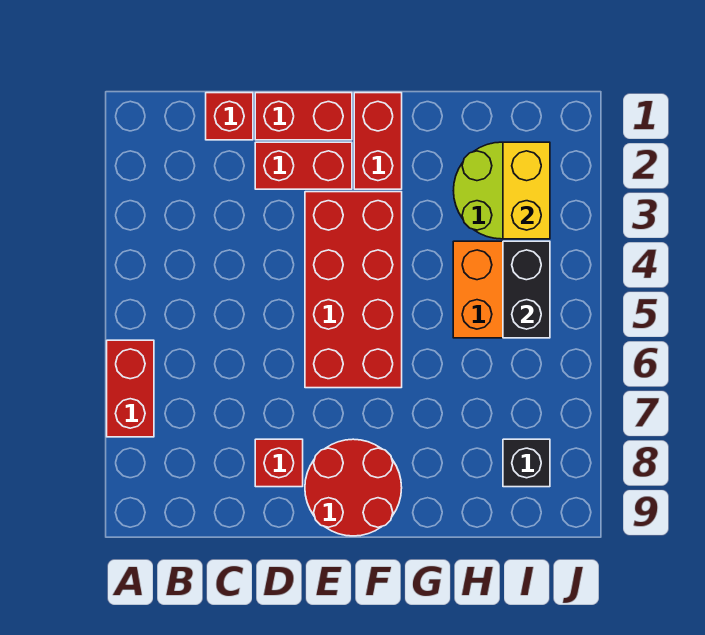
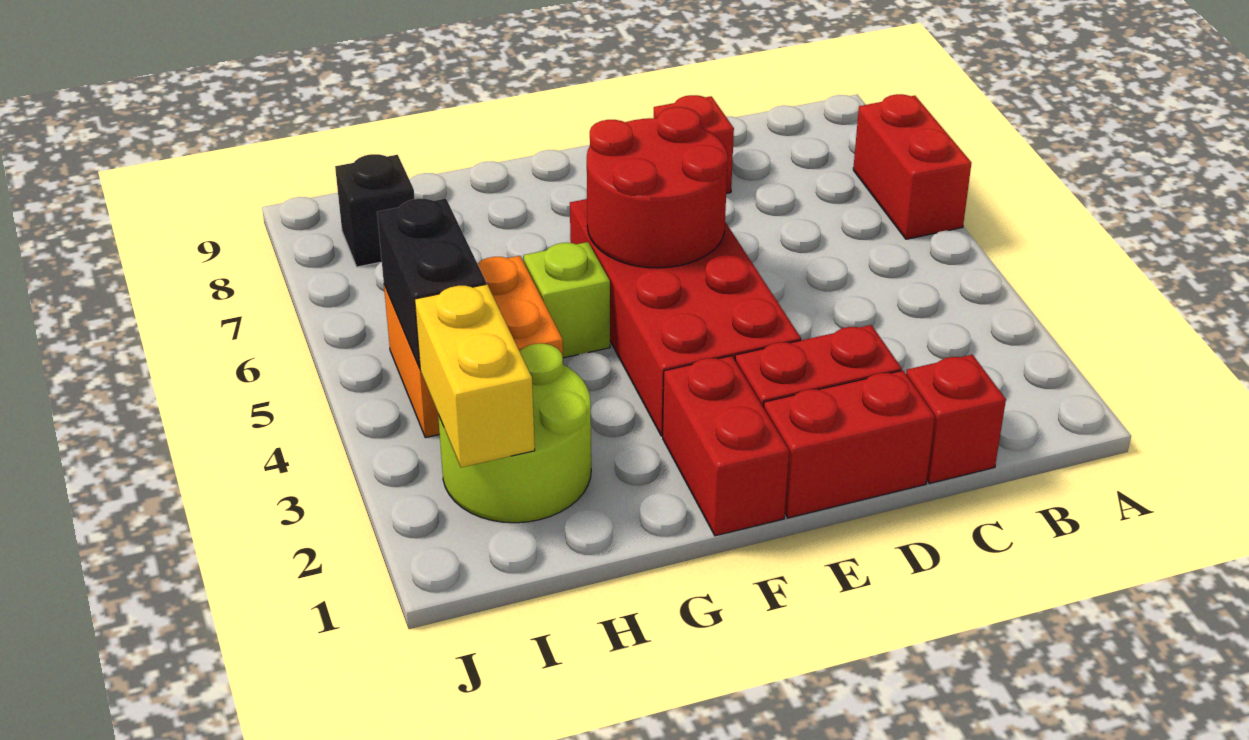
red 2x2 round brick [305,439,402,536] -> red 2x2 round brick moved to [587,107,728,268]
none -> lime 1x1 brick [524,242,610,358]

